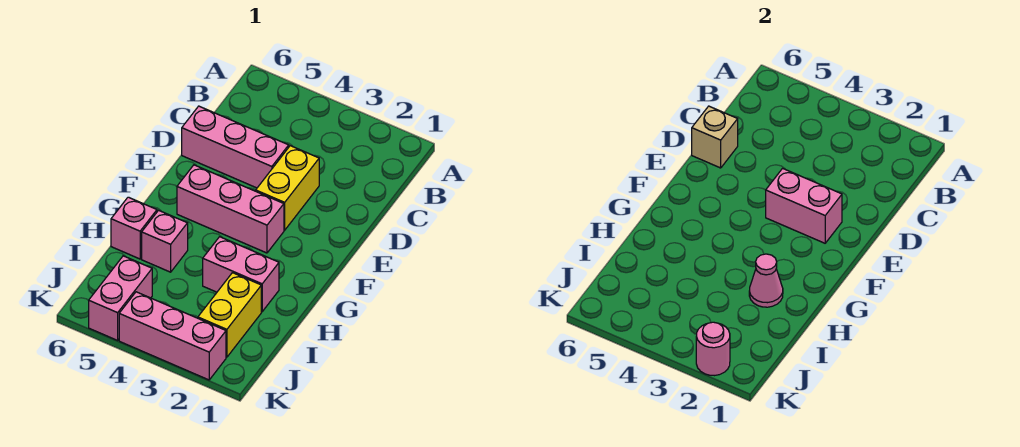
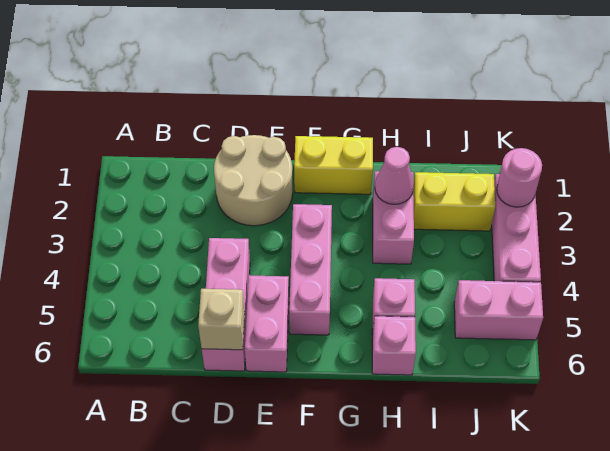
none -> tan 2x2 round brick [214,135,293,226]
yellow 1x2 brick [256,146,319,230] -> yellow 1x2 brick moved to [294,136,373,194]
pink 1x2 brick [766,168,842,243] -> pink 1x2 brick moved to [245,275,289,372]

